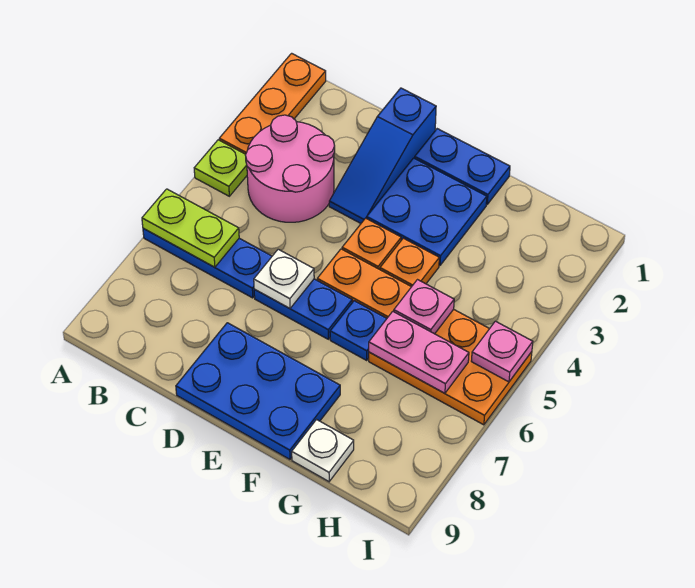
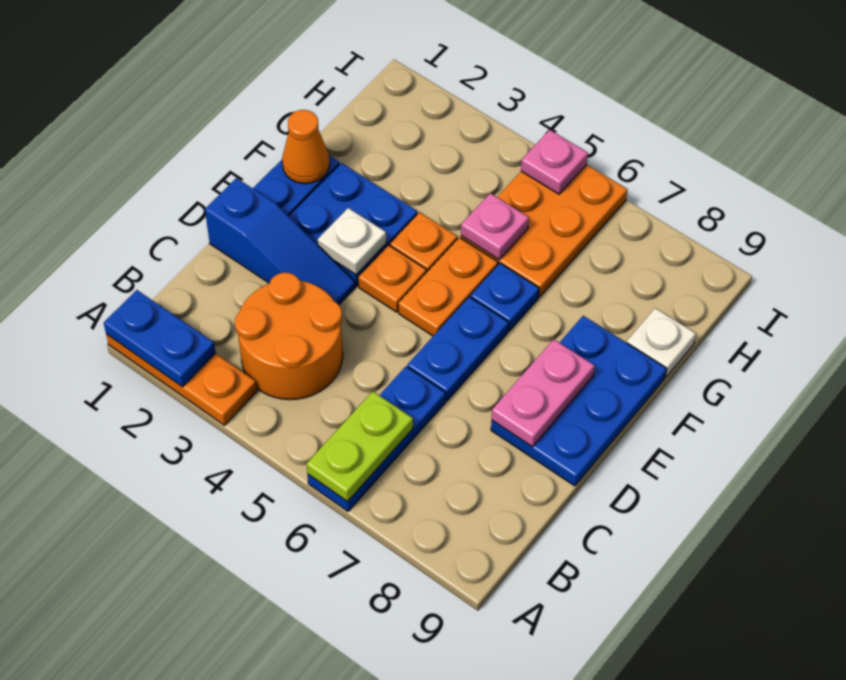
none -> blue 1x2 plate [104,290,215,387]
lime 1x1 plate [194,140,247,196] -> none
pink 2x2 round brick [246,115,335,222] -> orange 2x2 round brick [235,272,343,400]
white 1x1 plate [254,249,314,308] -> white 1x1 plate moved to [318,208,386,275]
none -> orange 1x1 cone [282,110,330,184]
pink 1x2 plate [369,311,469,393] -> pink 1x2 plate moved to [492,339,595,447]

